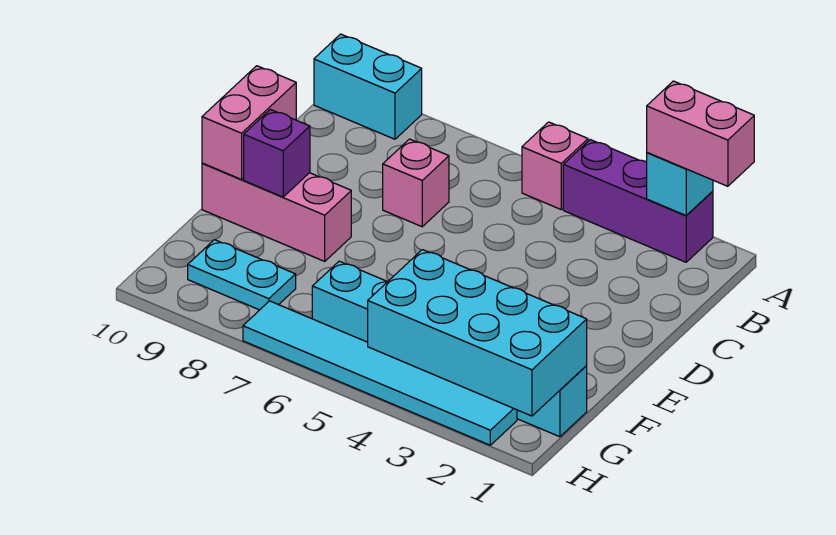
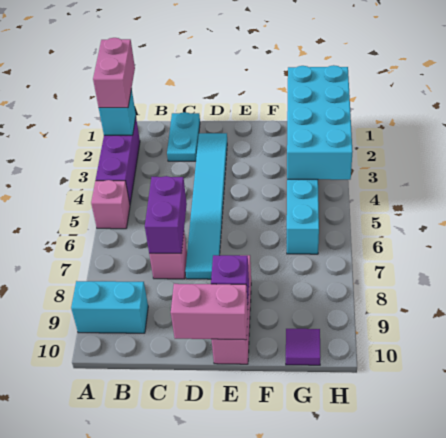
cyan 1x2 brick [314,34,422,139] -> cyan 1x2 brick turned to [71,281,148,333]
none -> purple 1x2 brick [145,176,187,253]
cyan 1x2 plate [188,240,296,310] -> cyan 1x2 plate moved to [167,112,200,161]
none -> purple 1x1 tile [286,329,321,365]
cyan 1x6 tile [243,301,517,445] -> cyan 1x6 tile moved to [185,133,227,279]

